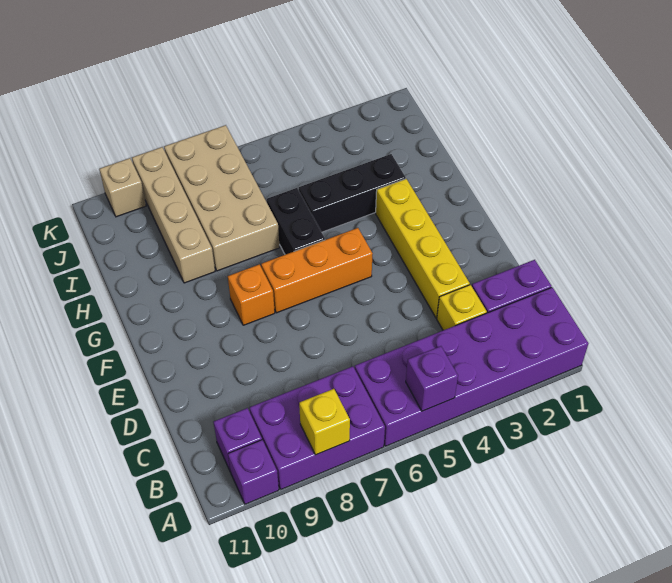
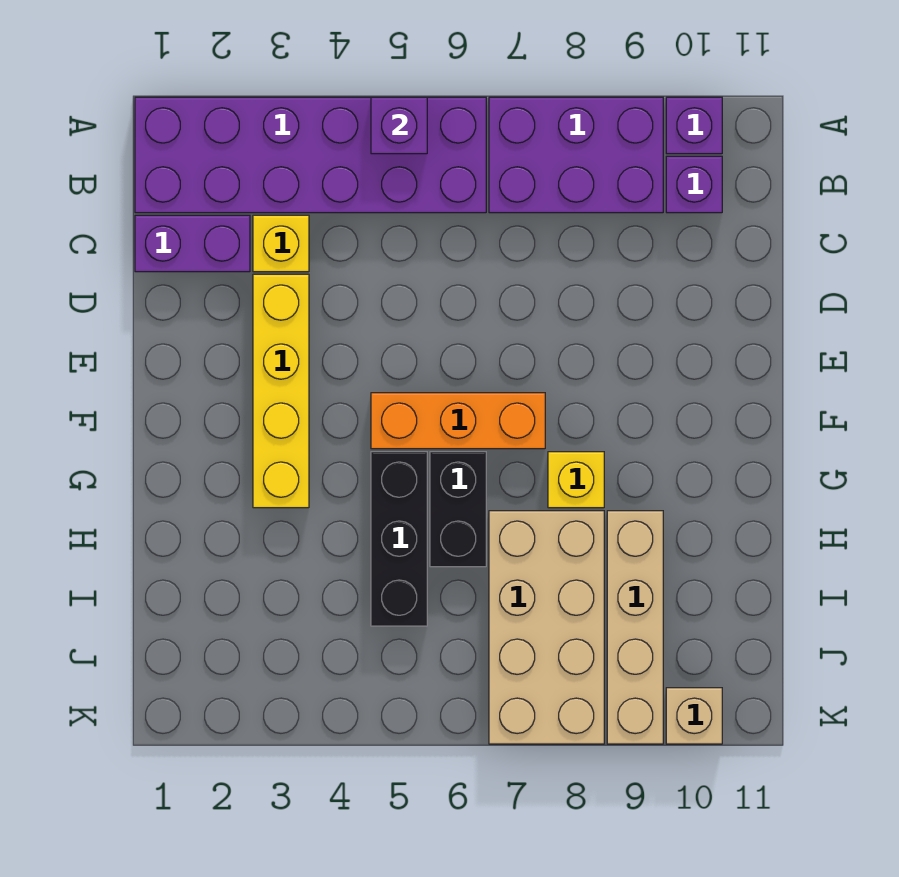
yellow 1x1 brick [299,389,350,455] -> yellow 1x1 brick moved to [548,452,604,508]
orange 1x1 brick [228,264,275,325] -> none
black 1x3 brick [299,154,406,232] -> black 1x3 brick turned to [371,452,427,626]

